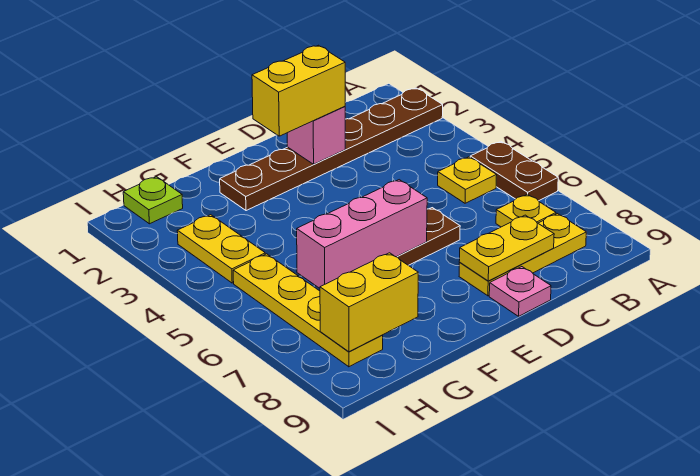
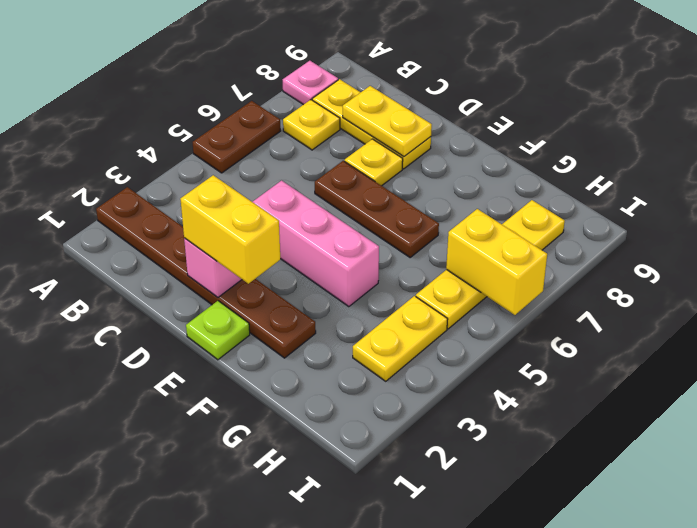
yellow 1x1 plate [438,157,497,203] -> yellow 1x1 plate moved to [345,139,403,186]
pink 1x1 plate [489,267,551,316] -> pink 1x1 plate moved to [283,61,338,105]
pink 1x3 brick [297,180,427,288] -> pink 1x3 brick moved to [253,181,379,307]
yellow 1x2 brick [320,253,418,352] -> yellow 1x2 brick moved to [446,209,547,315]
lime 1x1 plate [123,177,183,224] -> lime 1x1 plate moved to [186,301,250,360]

